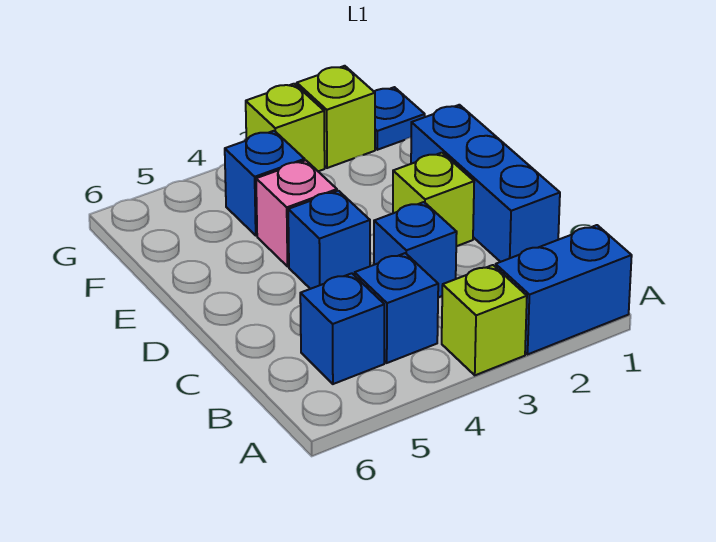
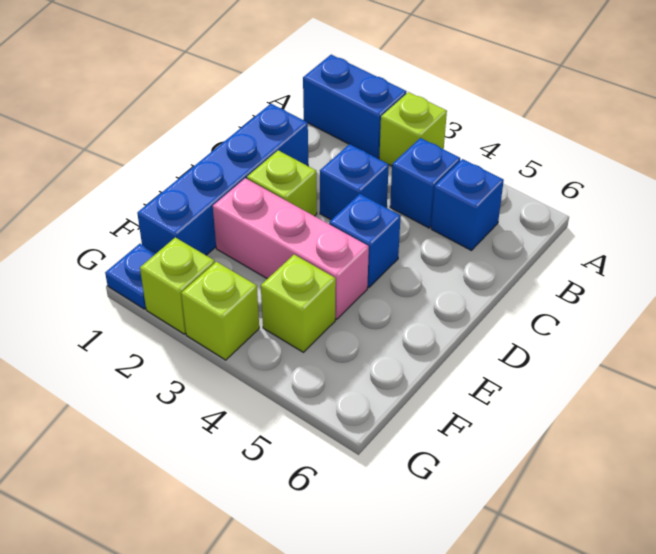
blue 1x3 brick [411,105,560,262] -> blue 1x4 brick [137,104,308,255]
pink 1x1 brick [256,160,337,267] -> pink 1x3 brick [213,178,369,319]
blue 1x1 brick [225,131,305,235] -> lime 1x1 brick [261,255,336,352]

